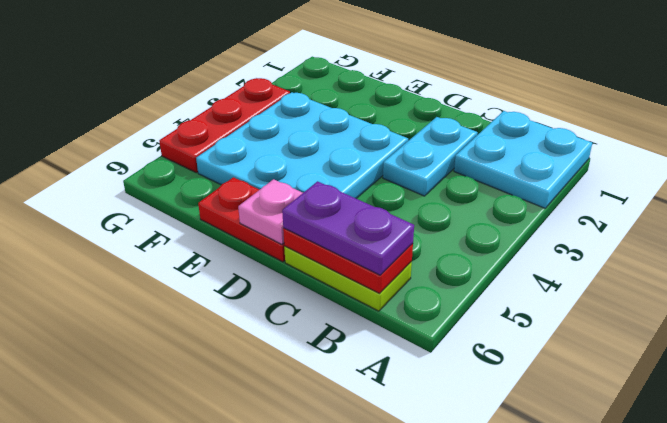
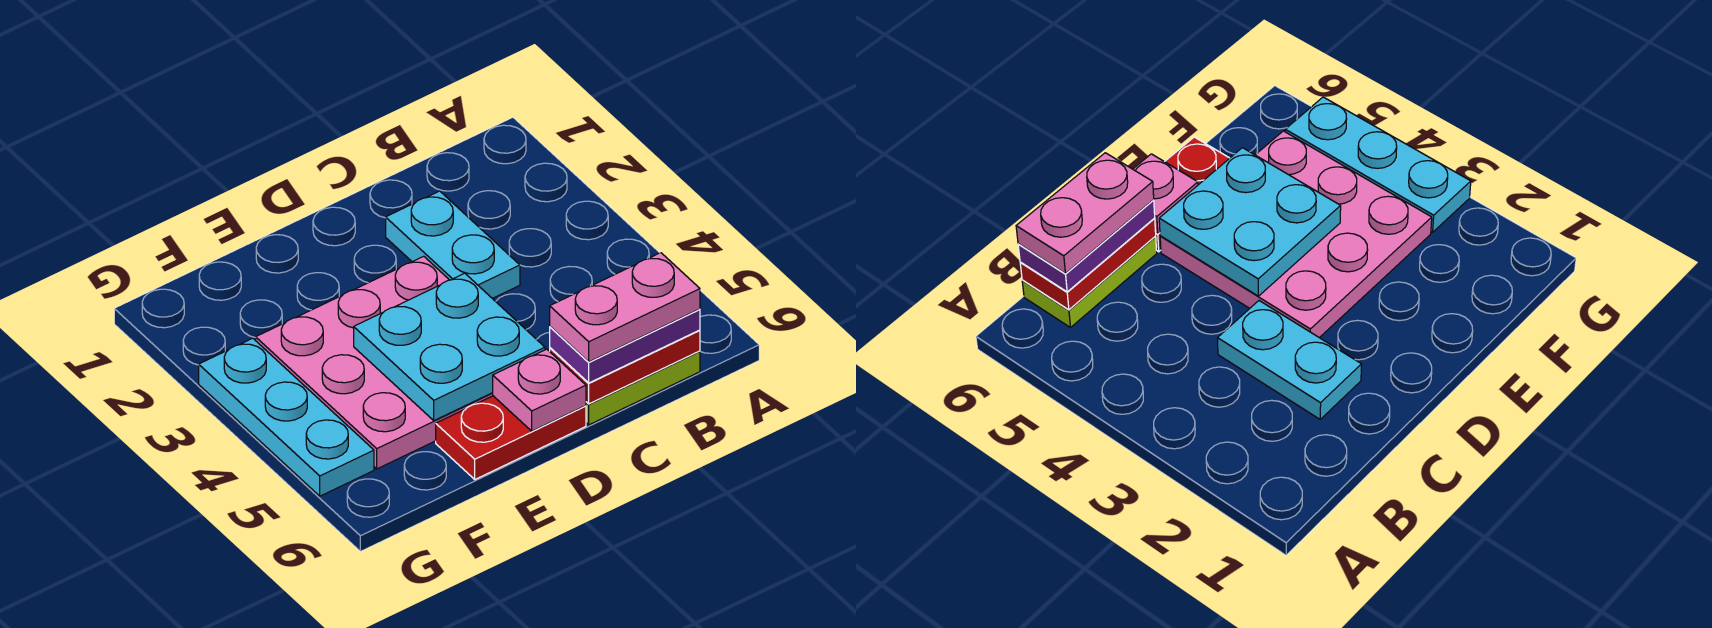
cyan 2x2 plate [454,111,592,208] -> cyan 2x2 plate moved to [354,273,545,420]
none -> pink 1x2 plate [550,253,700,362]
cyan 3x3 plate [196,92,408,199] -> pink 3x3 plate [256,256,493,469]
red 1x3 plate [159,78,290,173] -> cyan 1x3 plate [199,338,374,496]

